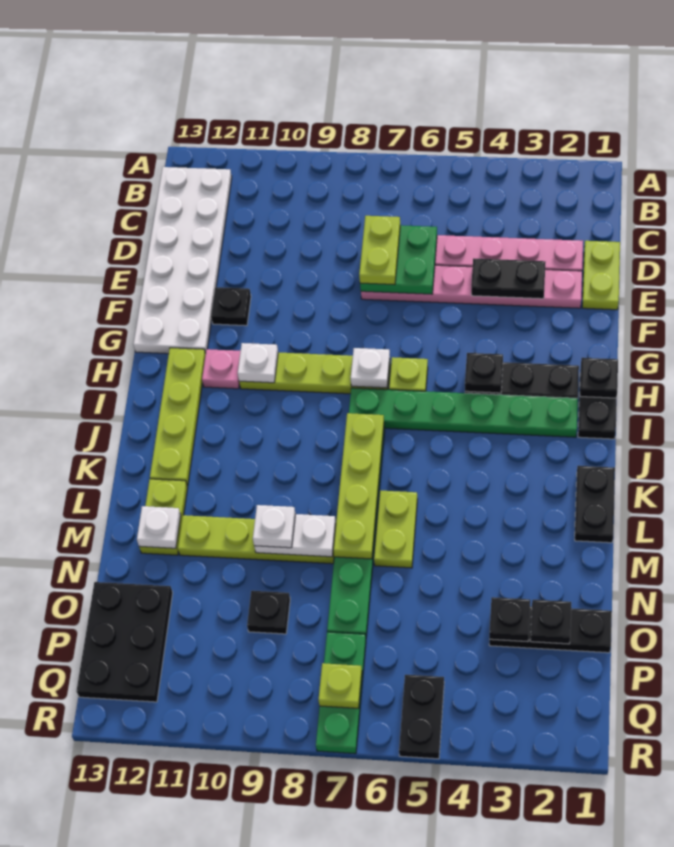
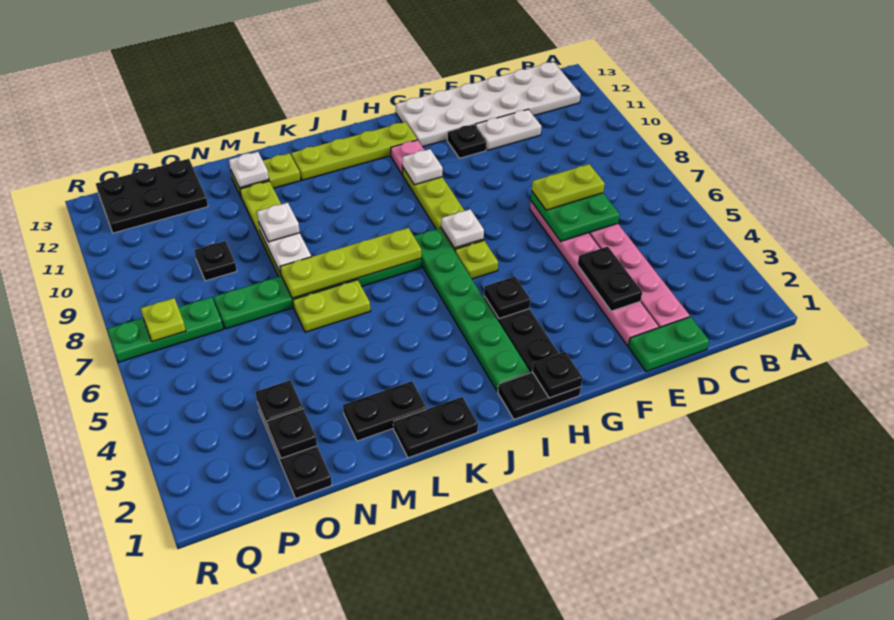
lime 1x2 plate [582,241,620,310] -> green 1x2 plate [628,317,709,372]
none -> white 1x2 plate [475,109,542,150]
black 1x2 plate [399,675,444,759] -> black 1x2 plate moved to [343,381,427,441]

